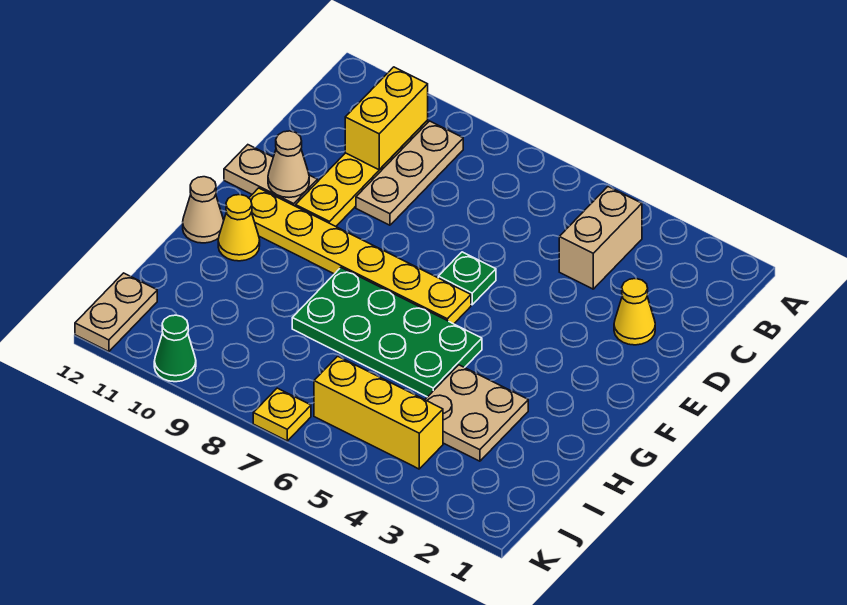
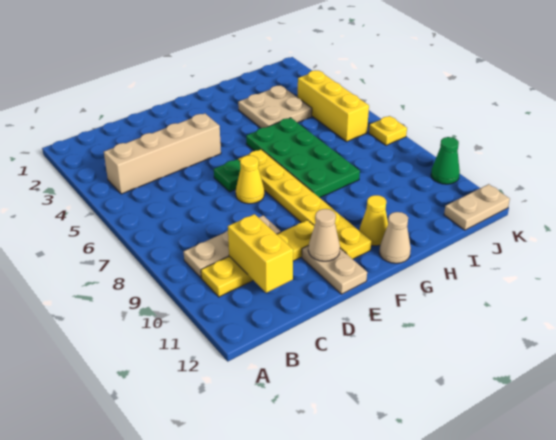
tan 1x2 brick [559,187,642,289] -> tan 1x4 brick [104,113,221,194]
yellow 1x2 brick [345,67,428,170] -> yellow 1x2 brick turned to [228,214,293,293]
yellow 1x1 cone [614,279,655,345] -> yellow 1x1 cone moved to [236,155,264,204]

